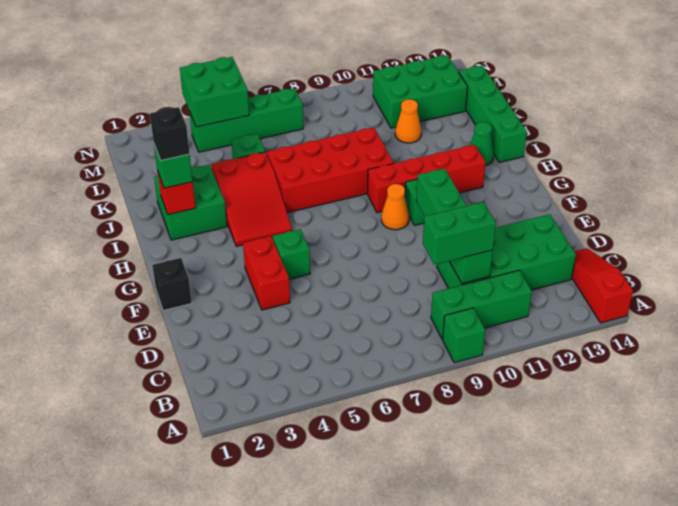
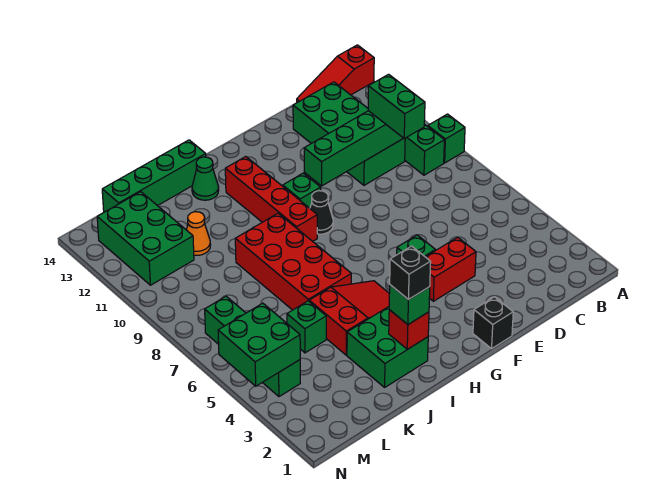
orange 1x1 cone [381,184,409,230] -> black 1x1 cone [310,191,333,234]

